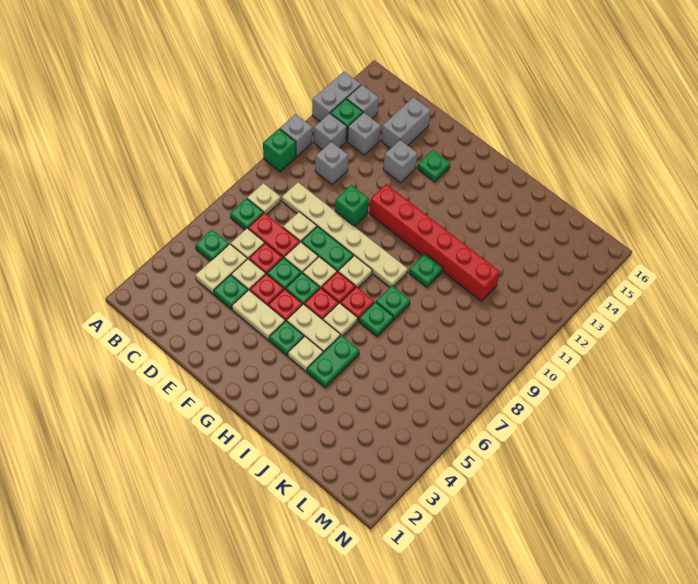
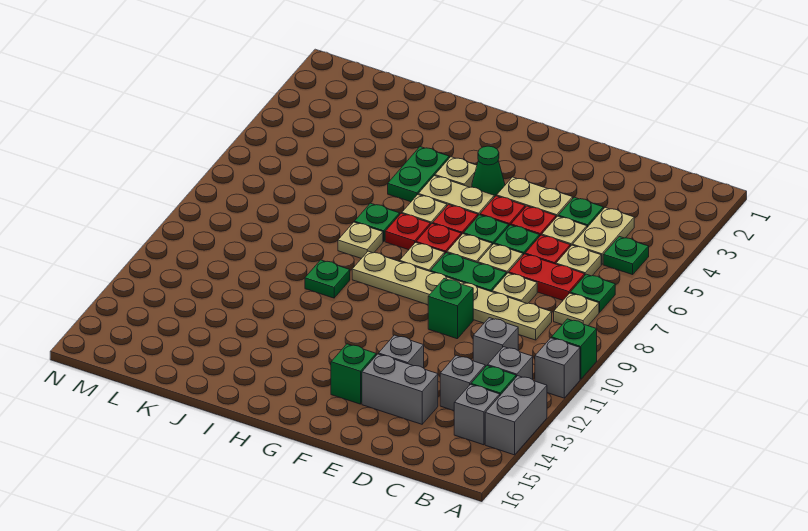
grey 1x2 brick [381,97,431,149] -> grey 1x2 brick turned to [362,354,438,424]
red 1x6 brick [369,184,500,301] -> none
green 1x1 plate [417,150,450,182] -> green 1x1 brick [331,344,376,404]
green 1x1 plate [269,321,304,356] -> green 1x1 cone [472,146,505,197]
green 1x1 plate [376,286,410,320] -> tan 1x1 plate [338,222,383,258]

